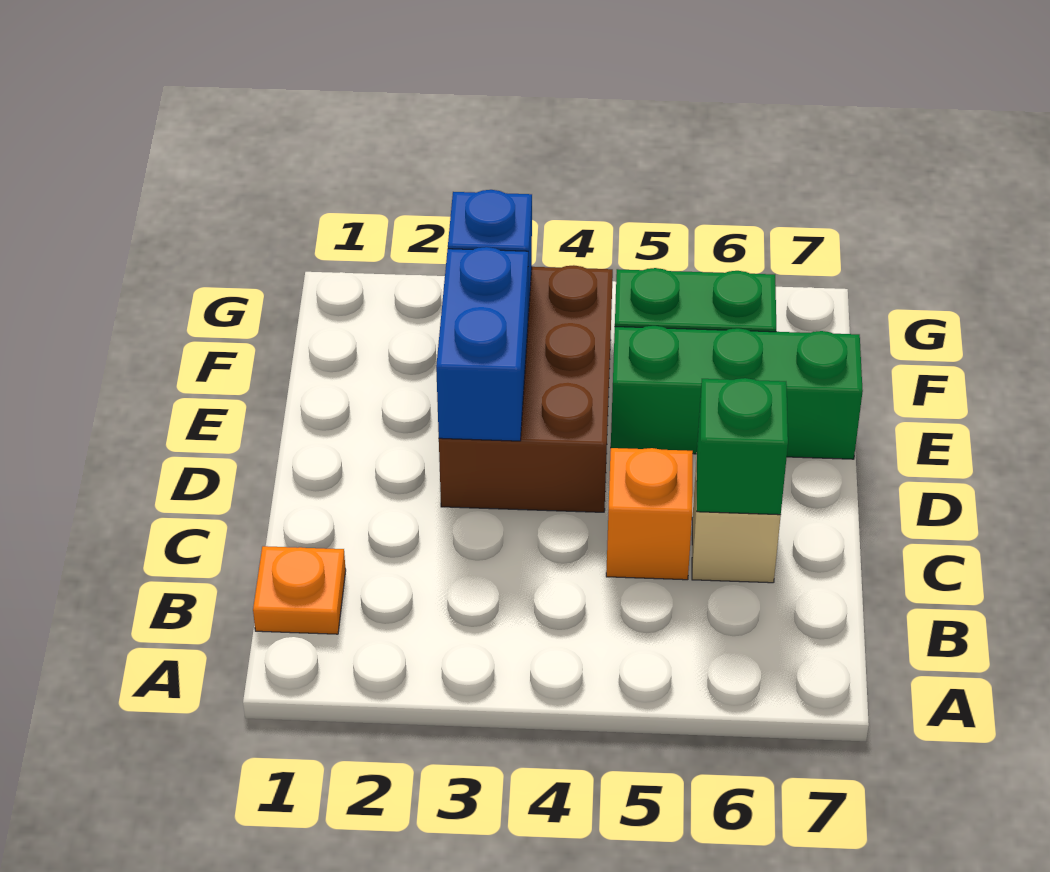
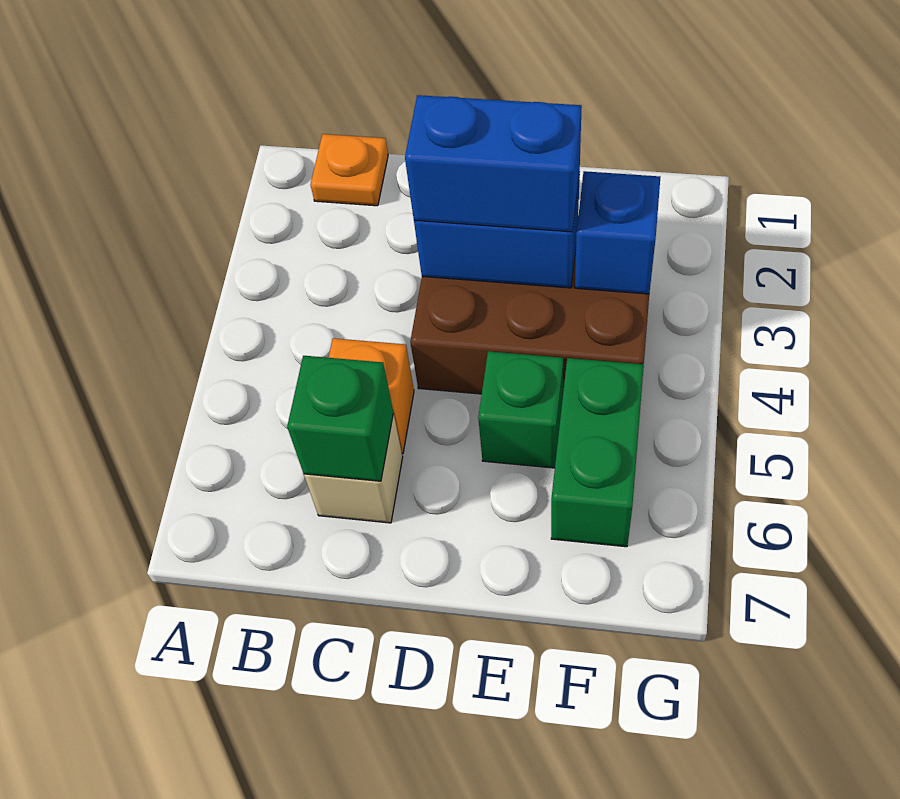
none -> blue 1x2 brick [405,95,582,232]
green 1x3 brick [611,326,863,459] -> green 1x1 brick [478,351,563,468]

